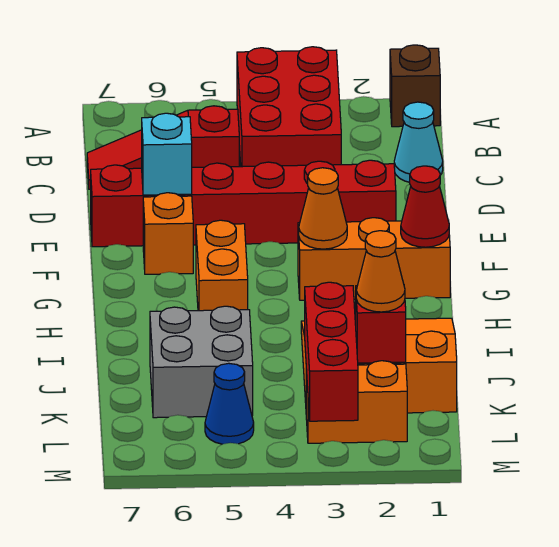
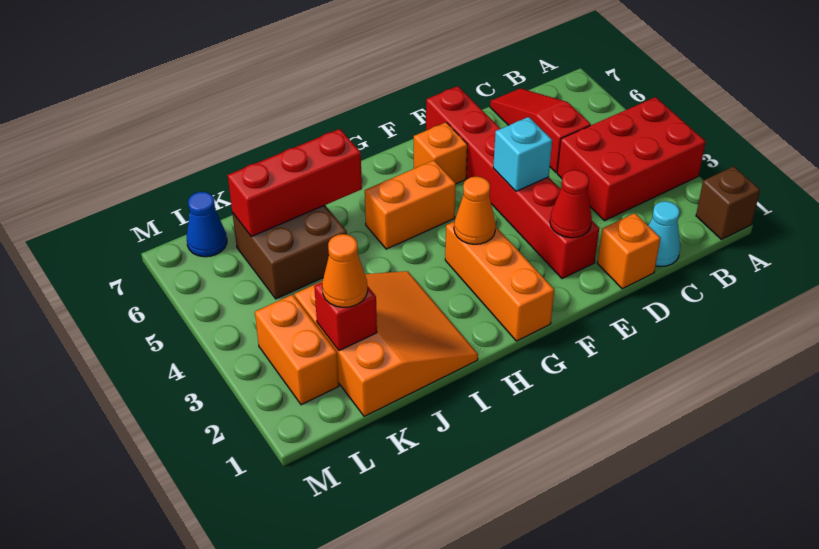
none -> orange 1x1 brick [597,213,661,289]
cyan 1x1 brick [142,113,192,195] -> cyan 1x1 brick moved to [493,117,552,191]
red 1x1 cone [401,166,449,247] -> red 1x1 cone moved to [550,170,592,238]
grey 2x2 brick [150,306,253,418] -> brown 2x2 brick [232,205,347,299]
red 1x3 brick [305,282,358,421] -> red 1x3 brick moved to [228,129,362,237]
blue 1x1 cone [205,363,254,444] -> blue 1x1 cone moved to [187,192,227,257]

